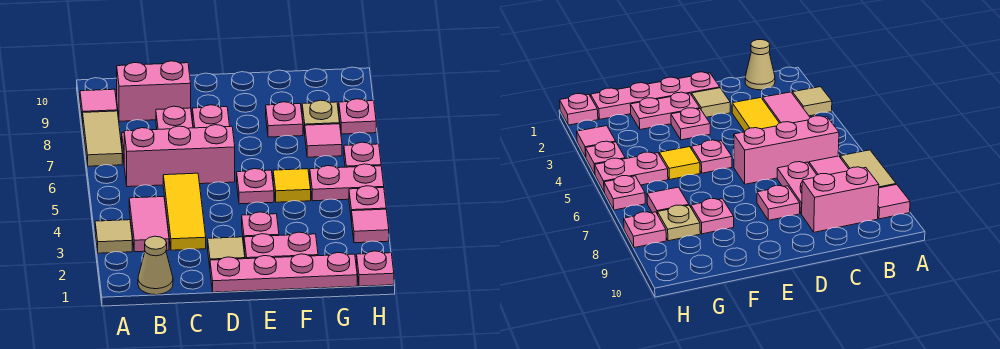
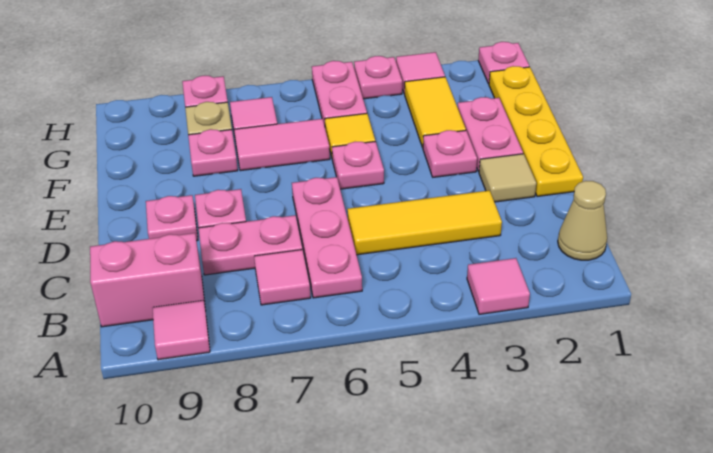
tan 1x1 tile [95,220,132,253] -> pink 1x1 tile [467,258,530,314]
tan 1x2 tile [83,111,122,166] -> none
pink 1x2 tile [129,197,169,252] -> pink 1x2 tile moved to [234,119,330,171]
pink 1x3 brick [124,125,235,187] -> pink 1x3 plate [292,177,362,298]
pink 1x2 brick [117,61,191,121] -> pink 1x2 brick turned to [90,233,205,327]
pink 1x4 plate [210,253,357,292] -> yellow 1x4 plate [489,66,583,197]
none -> yellow 1x2 tile [405,77,466,148]
pink 1x1 plate [344,142,381,167] -> pink 1x1 plate moved to [146,195,198,241]

